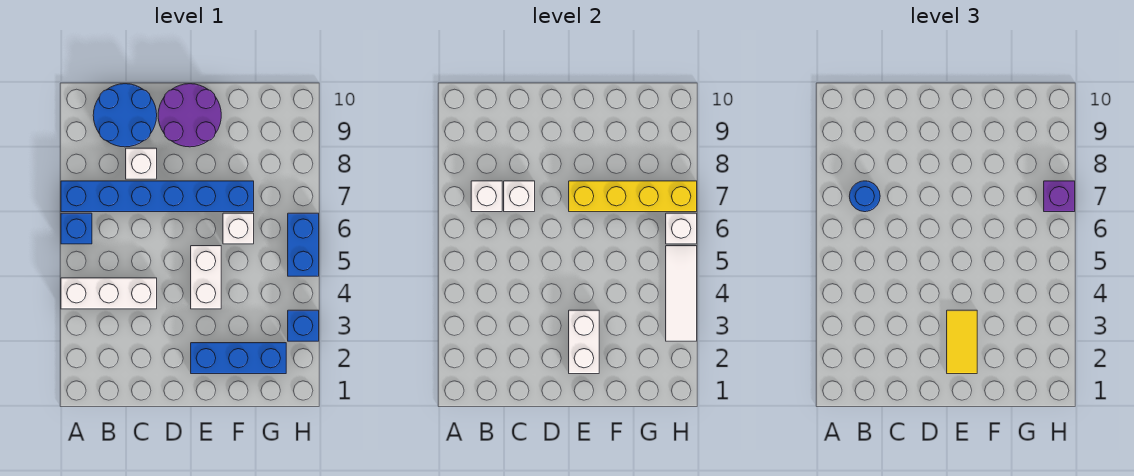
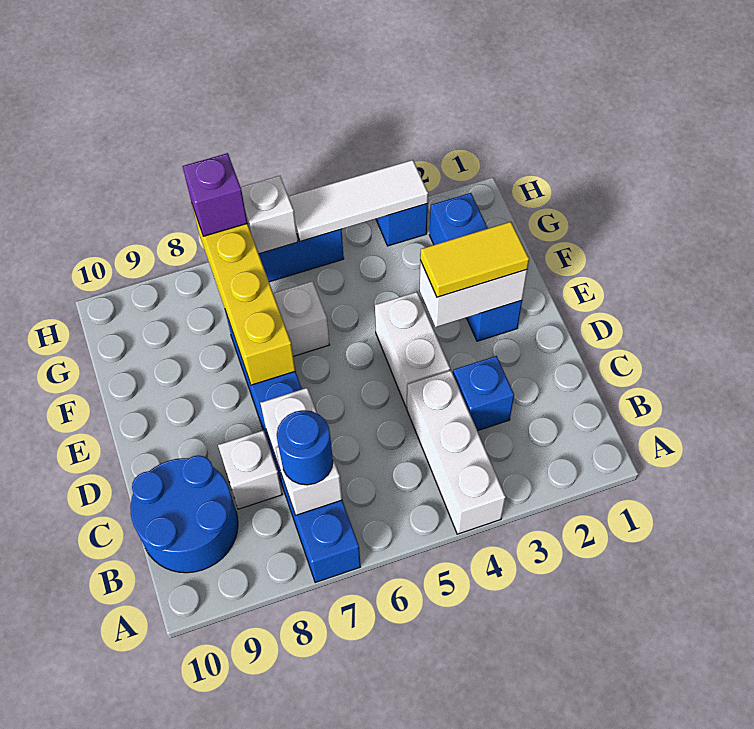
blue 1x1 brick [61,213,92,244] -> blue 1x1 brick moved to [453,356,514,431]
purple 2x2 round brick [158,84,221,147] -> none
white 1x2 brick [191,246,221,309] -> white 1x2 brick turned to [375,292,450,408]

